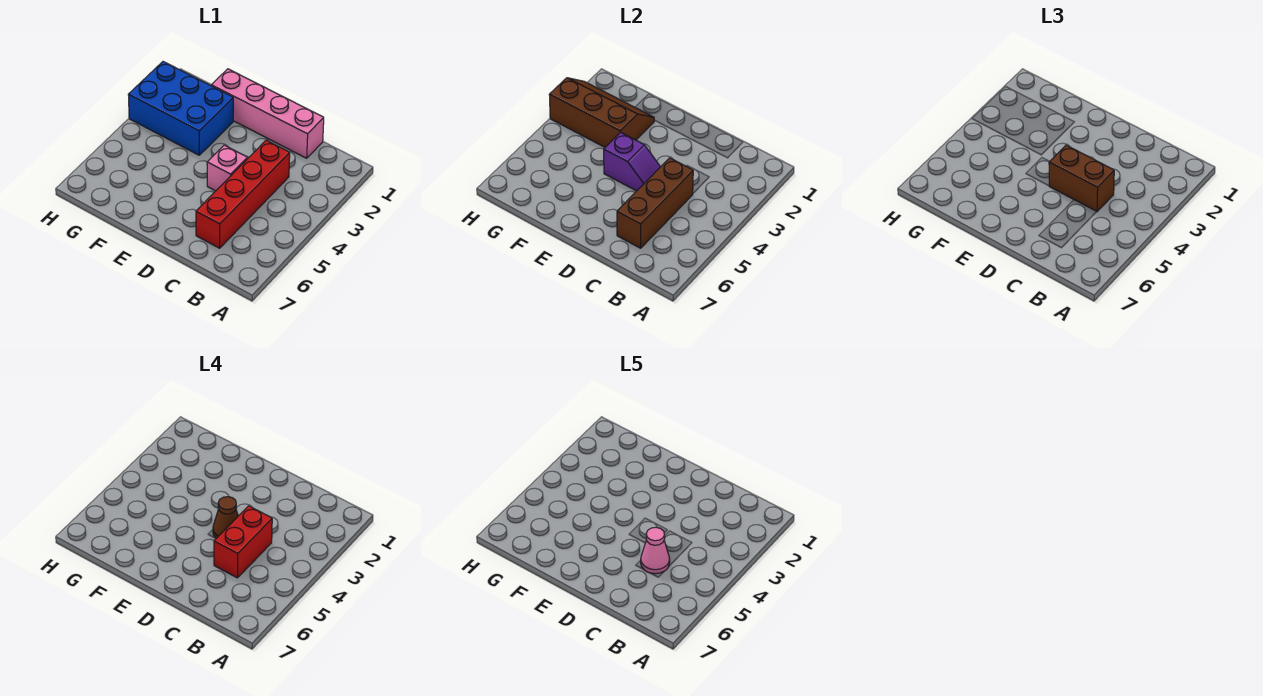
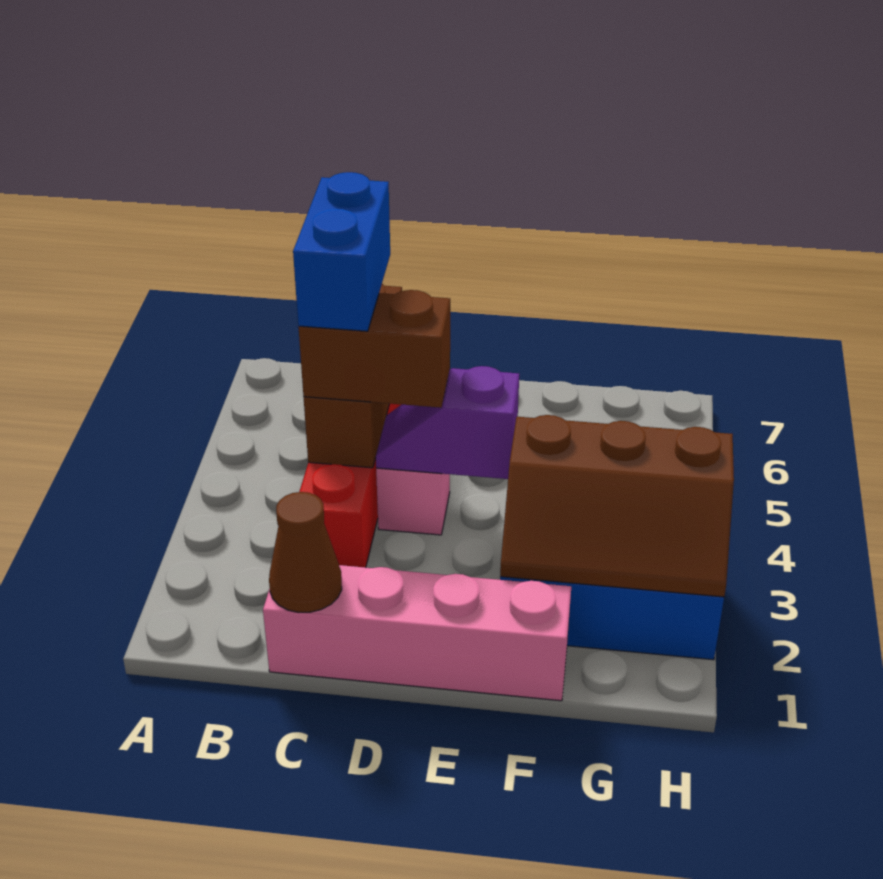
red 1x2 brick [214,506,272,578] -> blue 1x2 brick [293,172,390,331]
pink 1x1 cone [641,527,670,574] -> none
brown 1x1 cone [213,497,238,538] -> brown 1x1 cone moved to [269,492,342,612]

